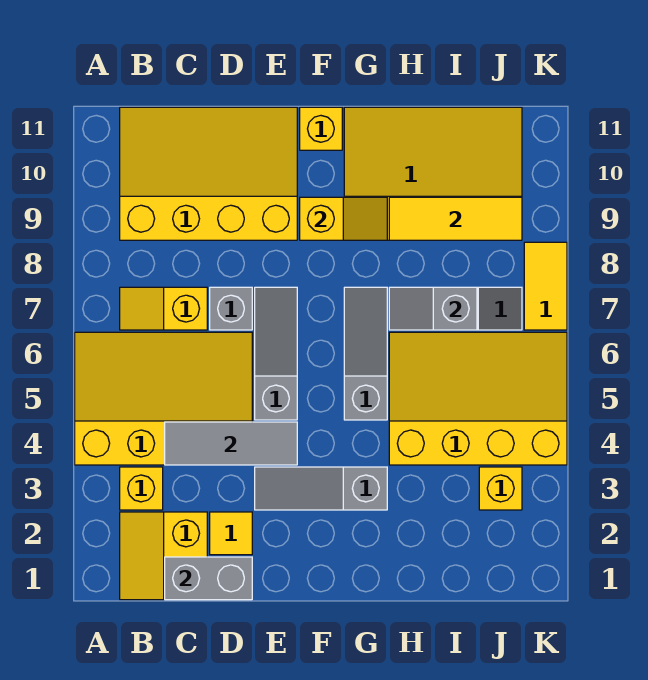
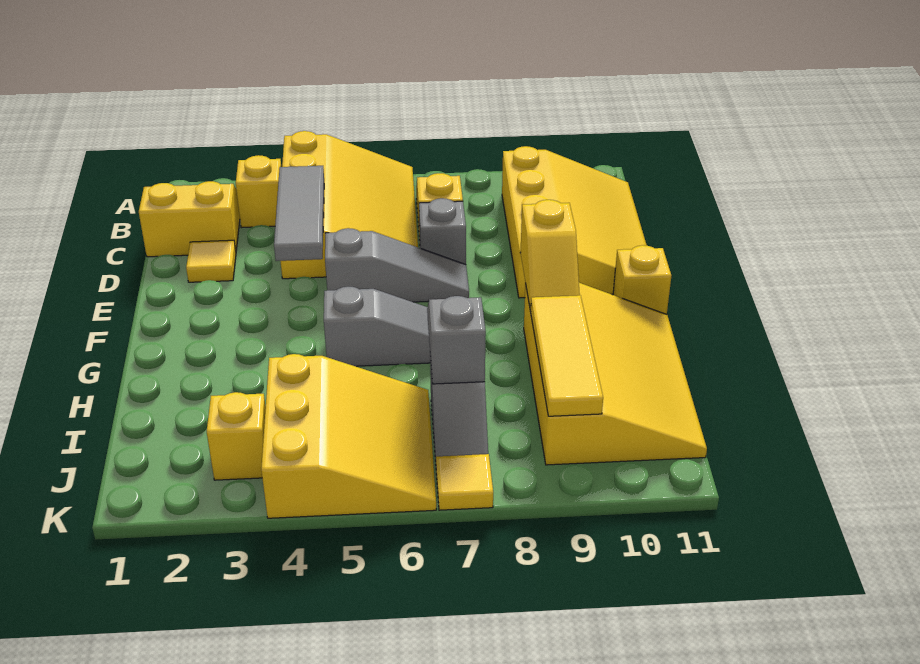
grey 1x2 brick [165,557,252,600] -> none
grey 1x3 slope [255,467,387,510] -> none
yellow 3x4 slope [389,332,567,465] -> yellow 3x3 slope [261,354,436,518]
yellow 1x2 tile [524,242,567,330] -> yellow 1x1 tile [436,454,493,510]

